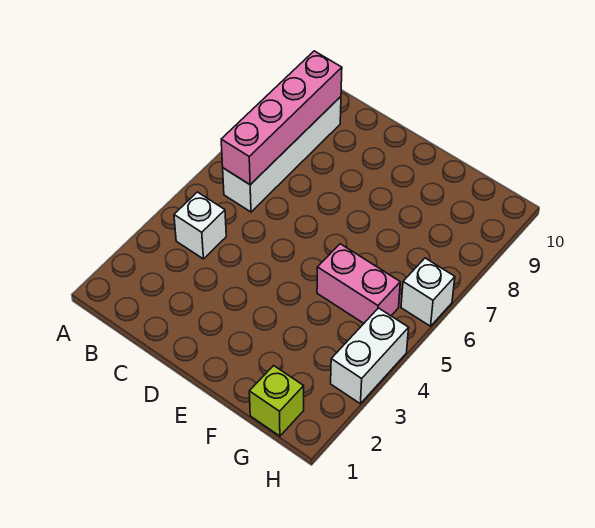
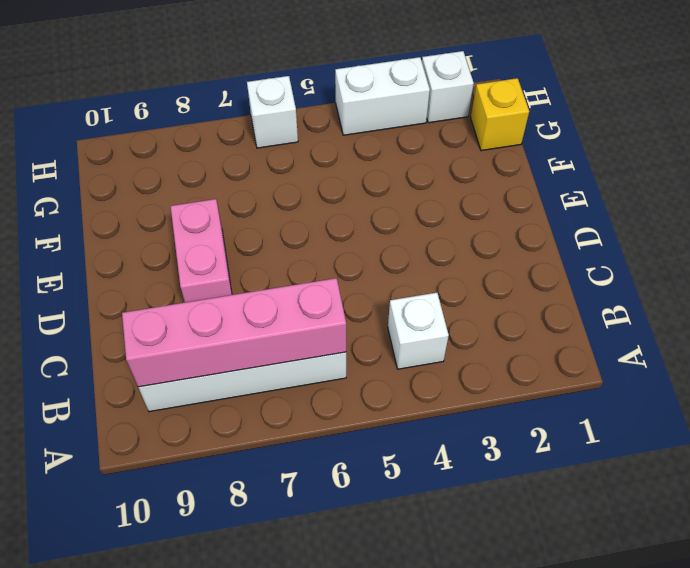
pink 1x2 brick [317,244,400,323] -> pink 1x2 brick moved to [171,199,232,302]
lime 1x1 brick [249,366,304,436] -> yellow 1x1 brick [471,78,529,151]
none -> white 1x1 brick [422,51,474,123]

